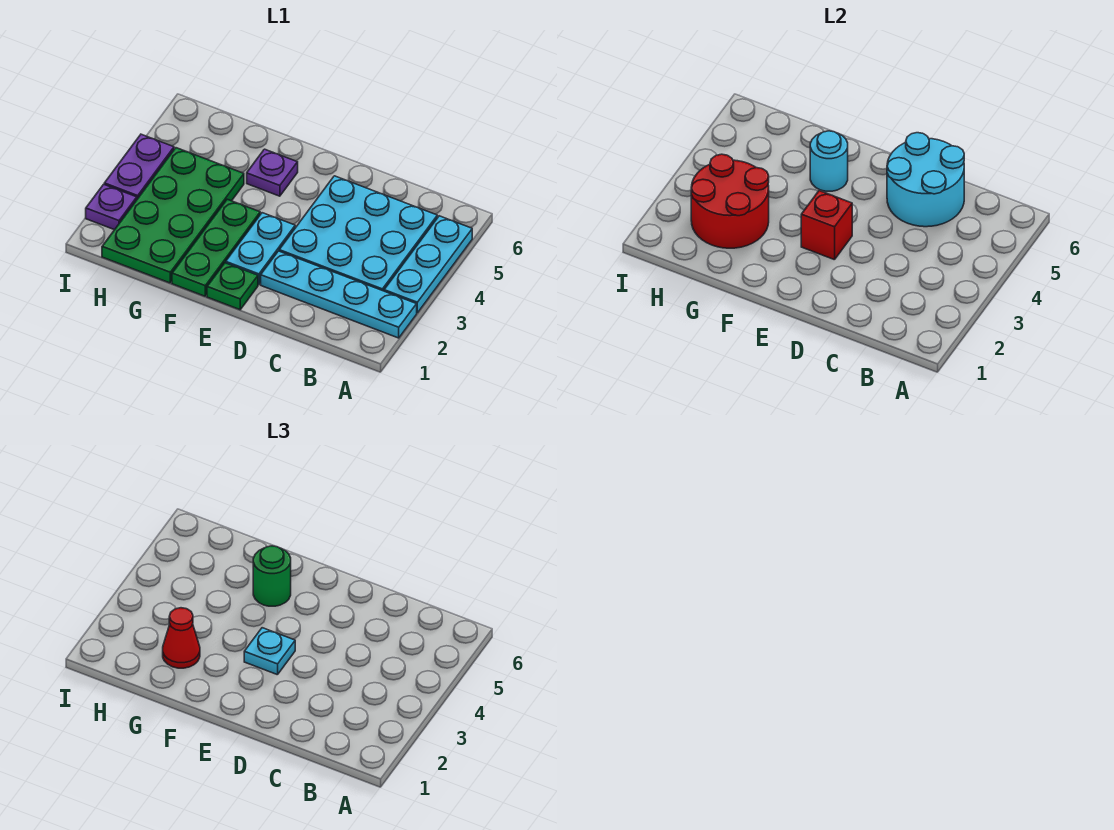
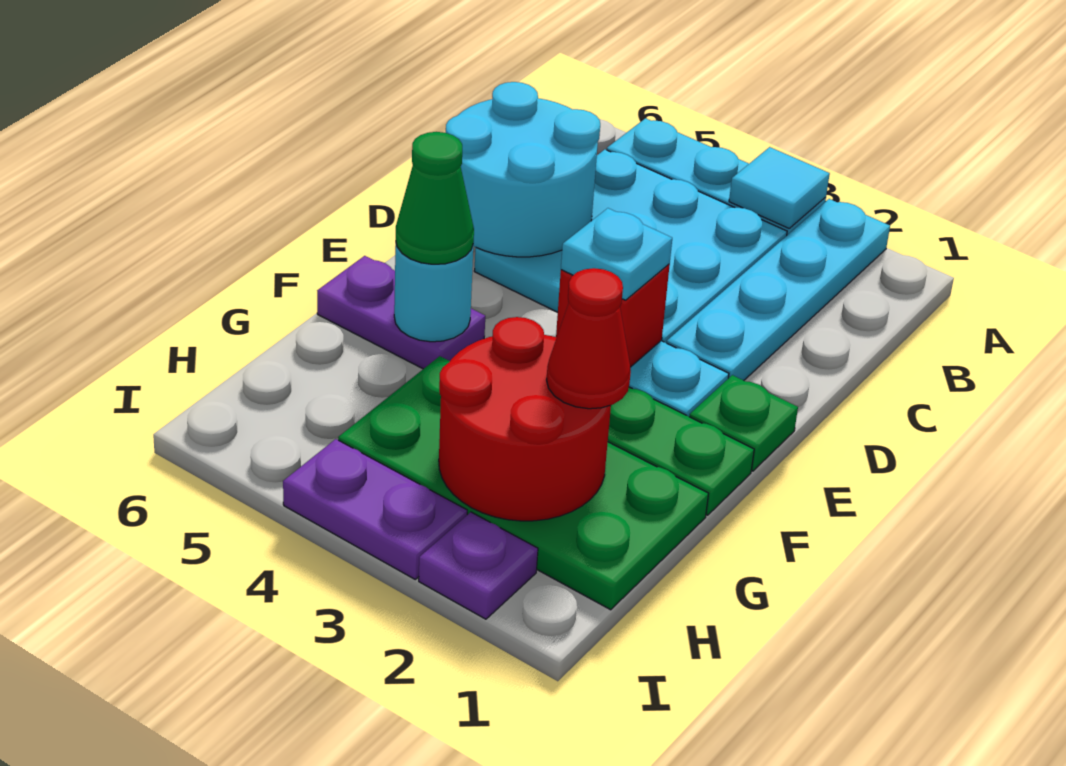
none -> cyan 1x1 tile [729,147,830,228]
purple 1x1 plate [247,149,298,196] -> purple 1x2 plate [317,256,485,369]
green 1x1 round brick [253,546,291,606] -> green 1x1 cone [396,132,474,264]

